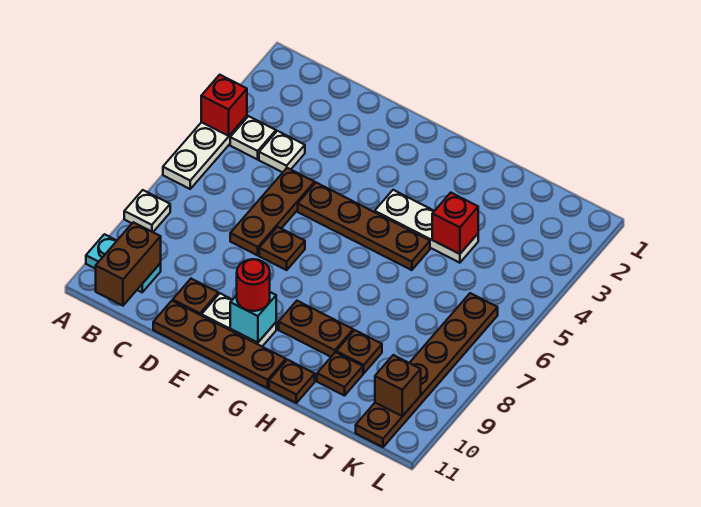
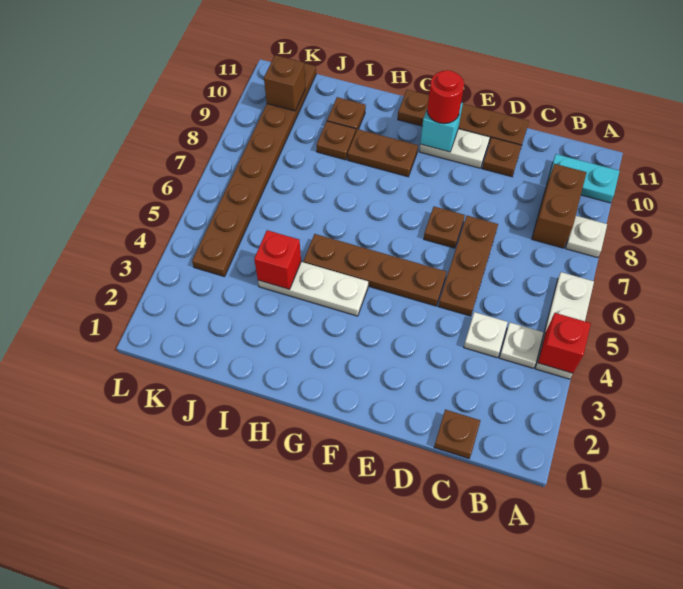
brown 1x2 brick [96,222,161,306] -> brown 1x2 brick moved to [532,164,587,248]
brown 1x1 plate [269,360,315,403] -> brown 1x1 plate moved to [434,410,480,458]
brown 1x6 plate [356,293,498,447] -> brown 1x8 plate [192,63,316,277]

